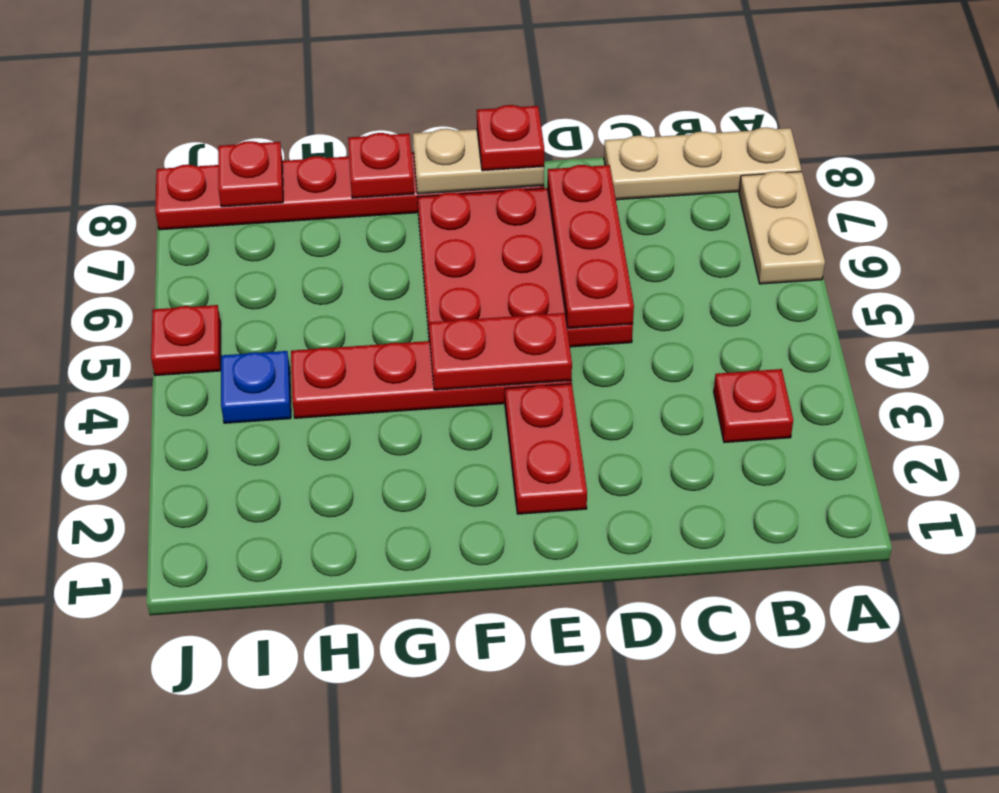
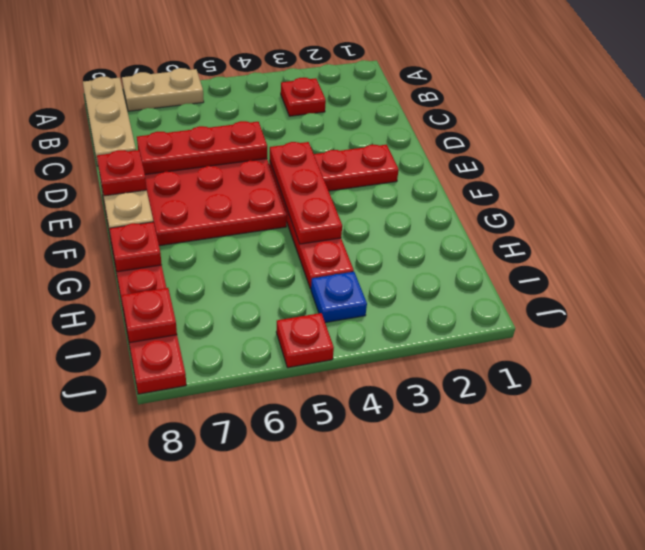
red 1x2 plate [429,313,572,390] -> red 1x3 plate [270,142,342,244]

